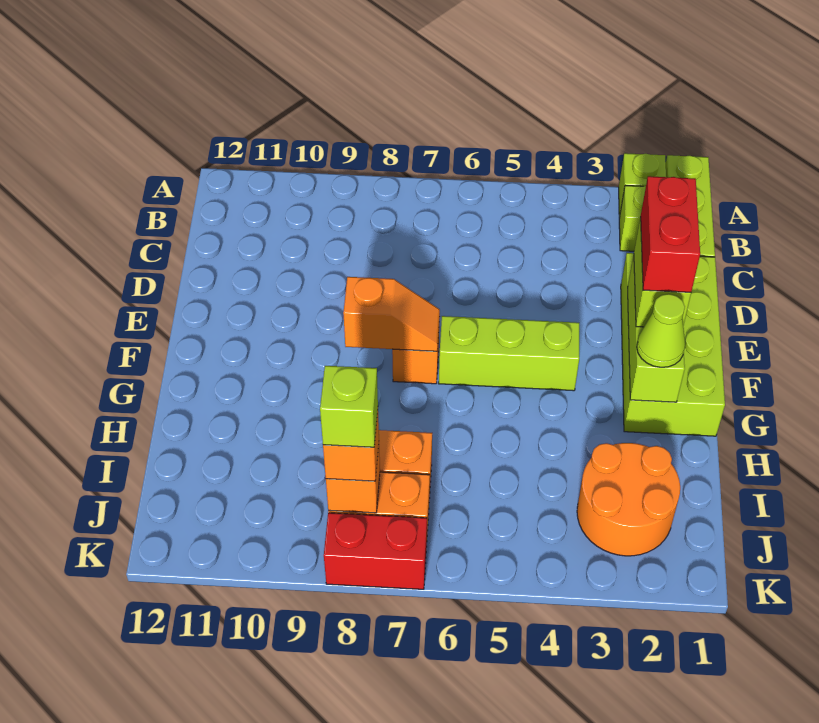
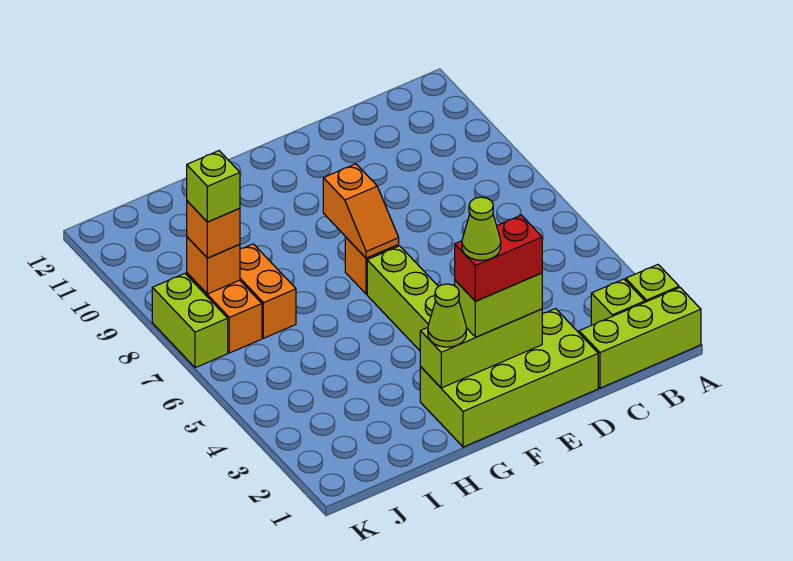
none -> lime 1x1 cone [462,197,501,260]
orange 2x2 round brick [577,443,680,556] -> none
red 1x2 brick [324,513,427,589] -> lime 1x2 brick [152,273,228,368]

